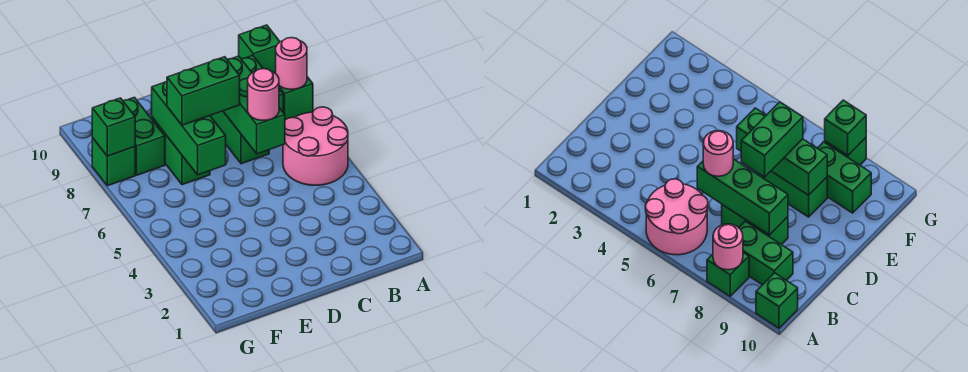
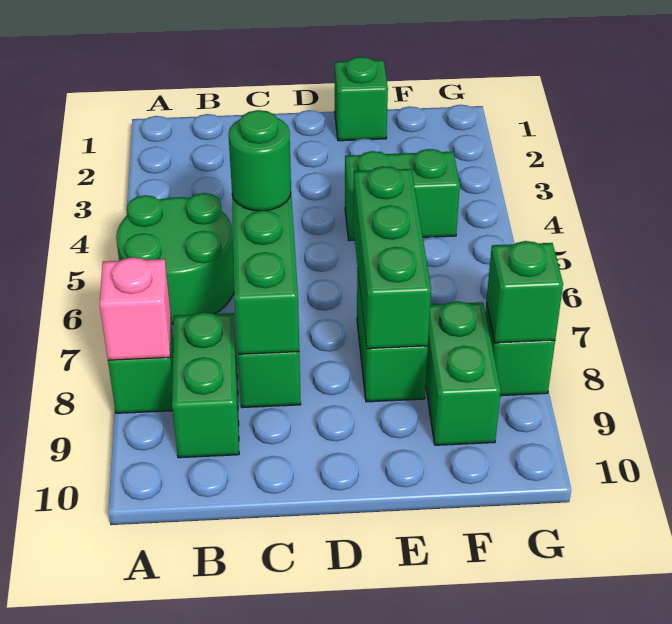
pink 2x2 round brick [283,107,348,185] -> green 2x2 round brick [116,193,234,324]
pink 1x1 round brick [276,38,307,89] -> pink 1x1 brick [100,257,171,360]
green 1x1 brick [239,25,280,73] -> green 1x1 brick moved to [335,57,388,141]
pink 1x1 round brick [248,69,279,120] -> green 1x1 round brick [229,110,291,211]
green 1x2 brick [167,57,240,125] -> green 1x2 brick moved to [345,149,460,240]

